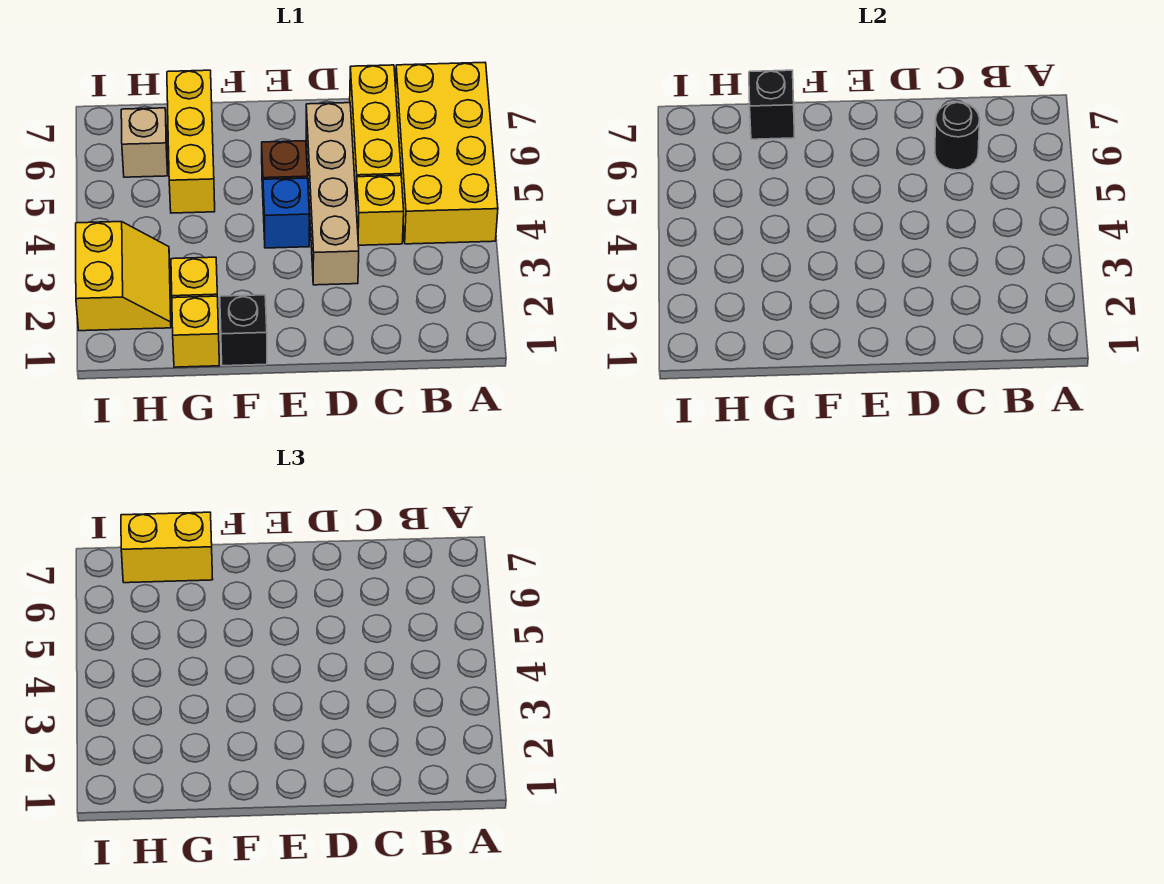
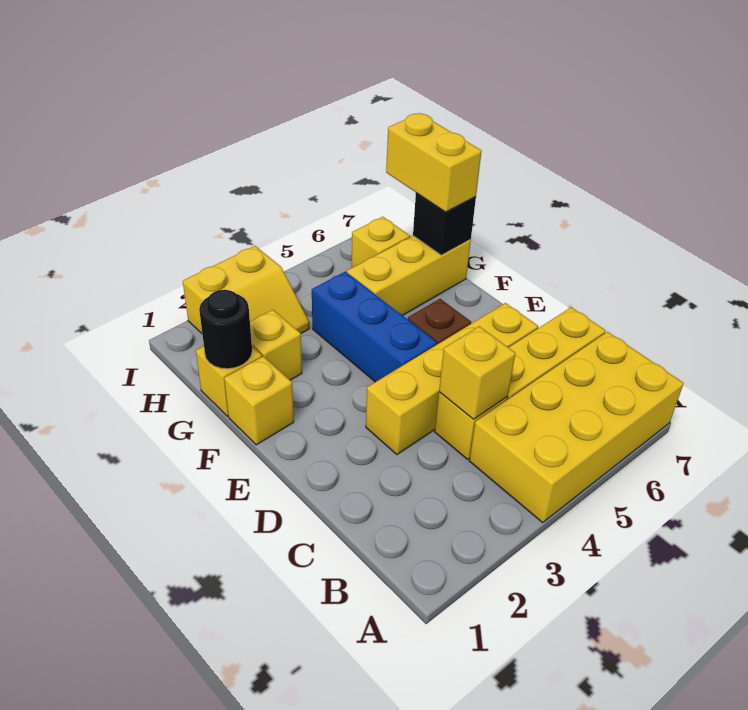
none -> yellow 1x1 brick [439,326,515,419]
black 1x1 round brick [935,102,980,170] -> black 1x1 round brick moved to [199,290,252,369]
tan 1x4 brick [306,103,359,285] -> yellow 1x4 brick [366,303,538,454]
blue 1x1 brick [263,178,309,248] -> blue 1x3 brick [312,272,437,382]
black 1x1 brick [220,295,267,366] -> yellow 1x1 brick [224,356,294,445]
tan 1x1 brick [121,108,168,177] -> yellow 1x1 brick [352,217,410,268]

